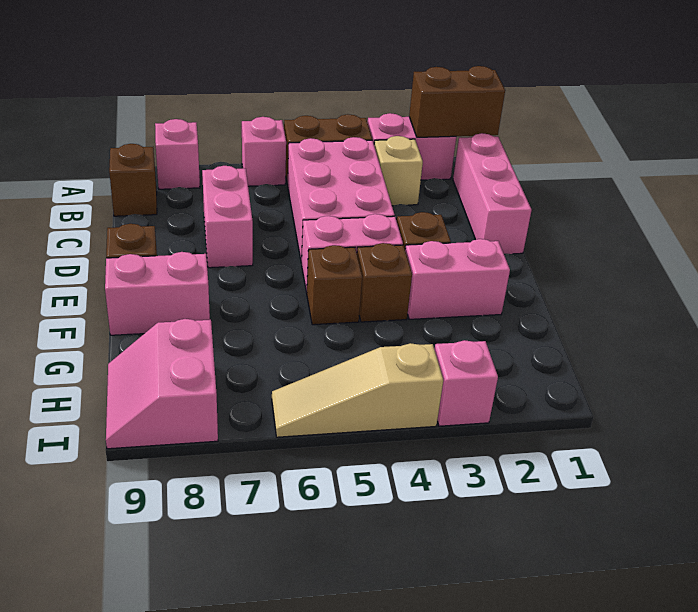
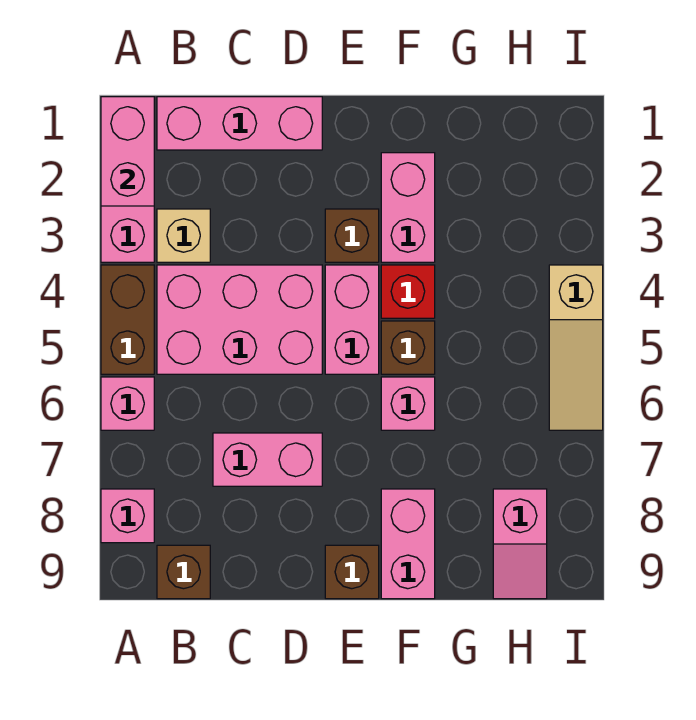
brown 1x2 brick [409,66,505,137] -> pink 1x2 brick [101,97,154,206]
brown 1x1 brick [357,243,412,322] -> red 1x1 brick [381,265,435,318]
pink 2x2 slope [106,319,218,449] -> pink 1x2 slope [493,489,547,599]
pink 1x1 brick [435,340,498,426] -> pink 1x1 brick moved to [381,377,435,430]

